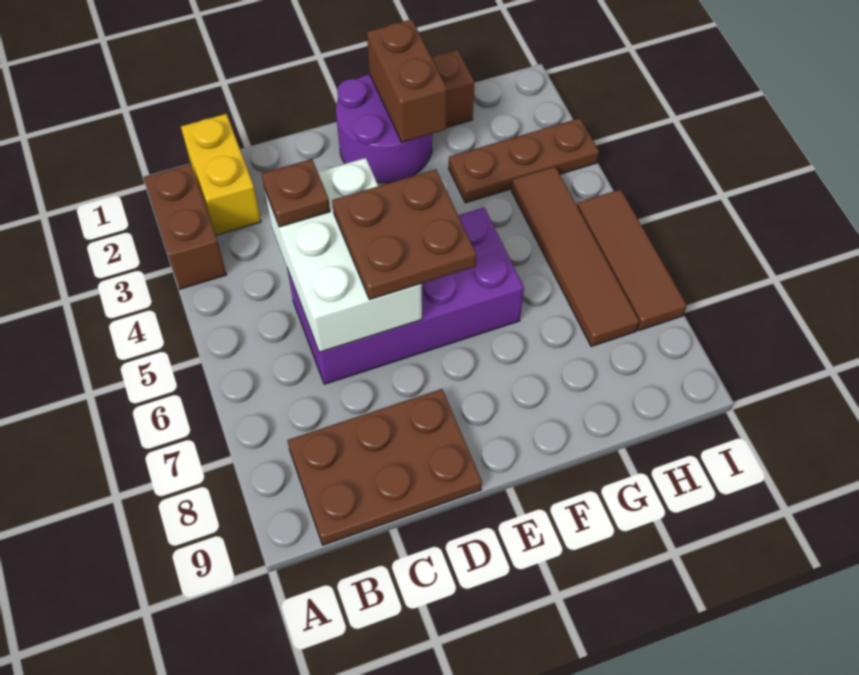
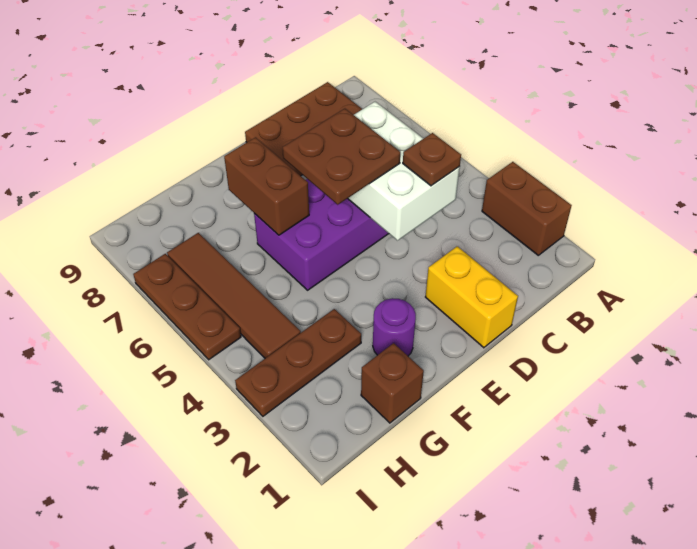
yellow 1x2 brick [181,114,261,235] -> yellow 1x2 brick moved to [426,246,518,348]
purple 2x2 round brick [336,74,432,183] -> purple 1x1 round brick [373,298,416,356]
brown 1x2 brick [367,19,447,142] -> brown 1x2 brick moved to [224,137,309,235]
brown 1x3 tile [577,189,687,331] -> brown 1x3 plate [133,254,241,360]

